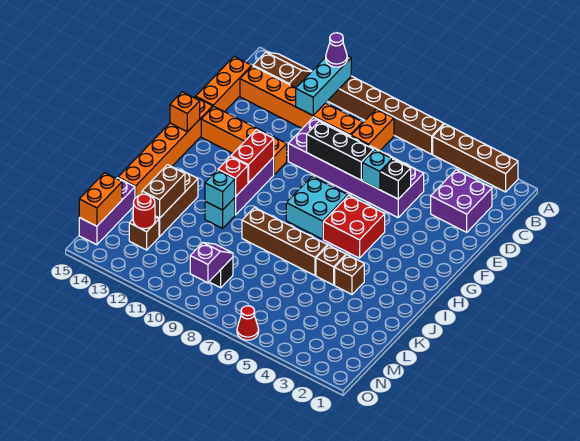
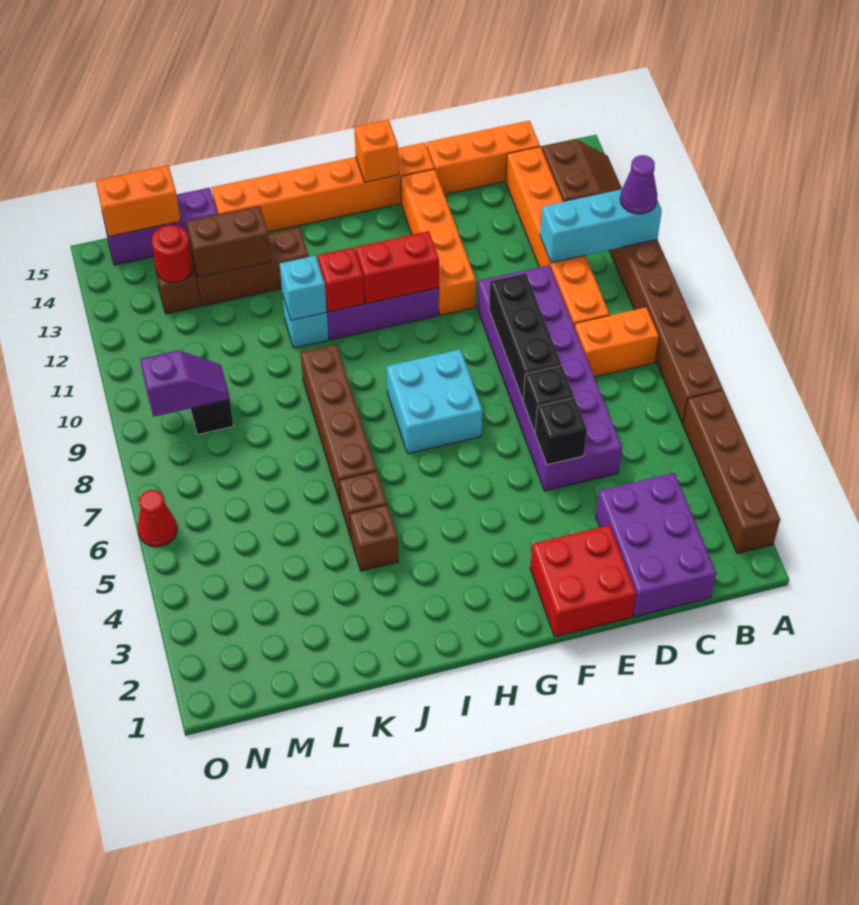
purple 2x2 brick [431,170,492,232] -> purple 2x3 brick [596,473,716,617]
cyan 1x1 brick [362,150,392,190] -> black 1x1 brick [523,366,574,432]
red 2x2 brick [323,195,385,258] -> red 2x2 brick moved to [530,525,636,637]

